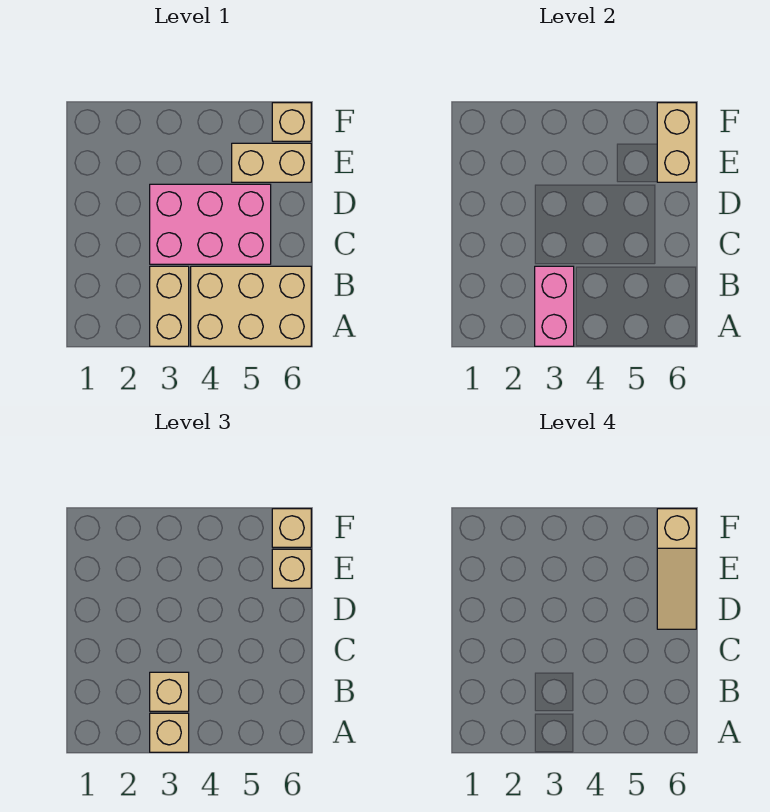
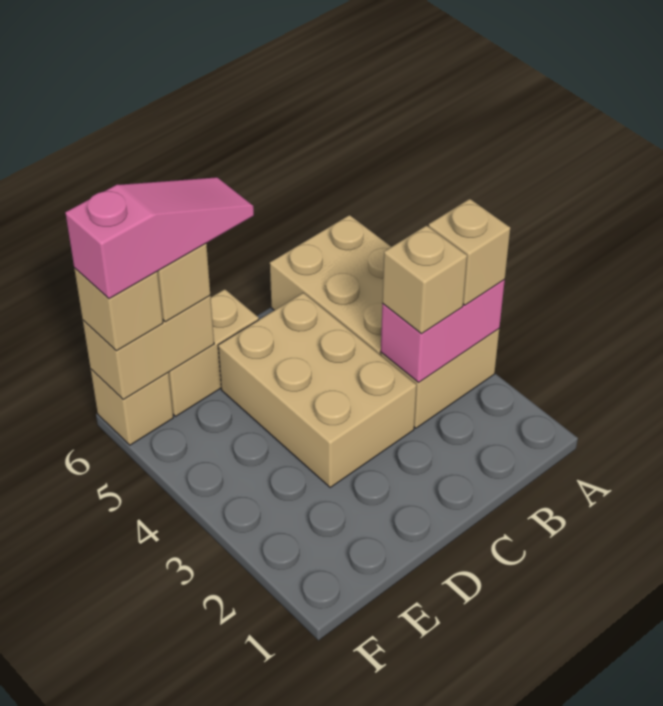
pink 2x3 brick [150,184,271,264] -> tan 2x3 brick [218,293,416,487]
tan 1x3 slope [657,509,696,629] -> pink 1x3 slope [65,177,254,299]
tan 1x2 brick [232,143,311,182] -> tan 1x2 brick turned to [168,289,259,416]

